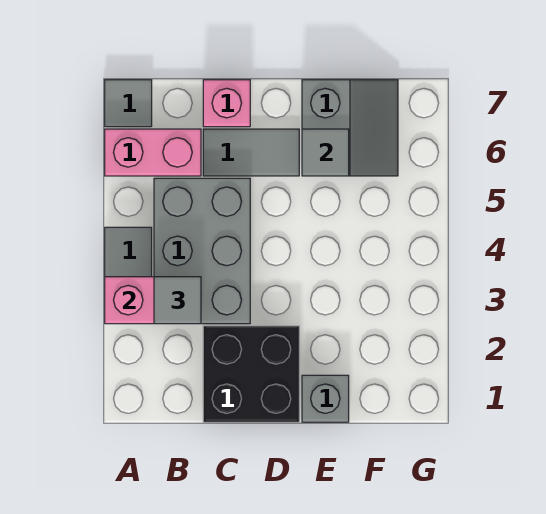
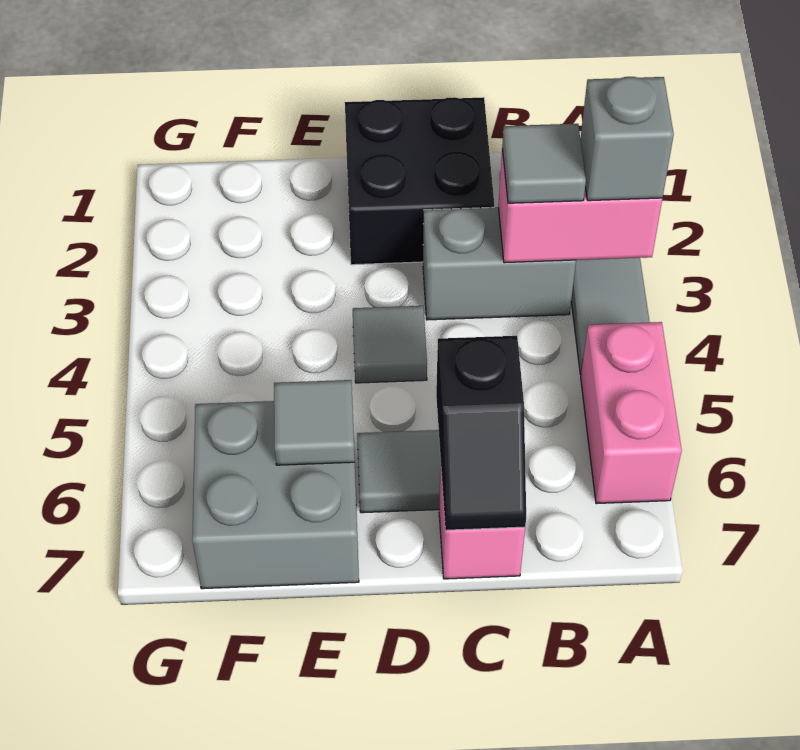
pink 1x2 brick [105,129,201,176] -> pink 1x2 brick turned to [581,322,682,504]
grey 1x1 tile [105,80,152,127] -> grey 1x1 tile moved to [353,306,427,383]
grey 2x3 brick [154,178,250,324] -> grey 1x2 brick [423,207,576,320]
none -> black 1x2 slope [436,336,526,530]
grey 1x1 brick [302,375,349,422] -> grey 1x1 brick moved to [580,77,674,201]
grey 2x2 slope [302,80,398,176] -> grey 2x2 brick [192,401,359,589]

